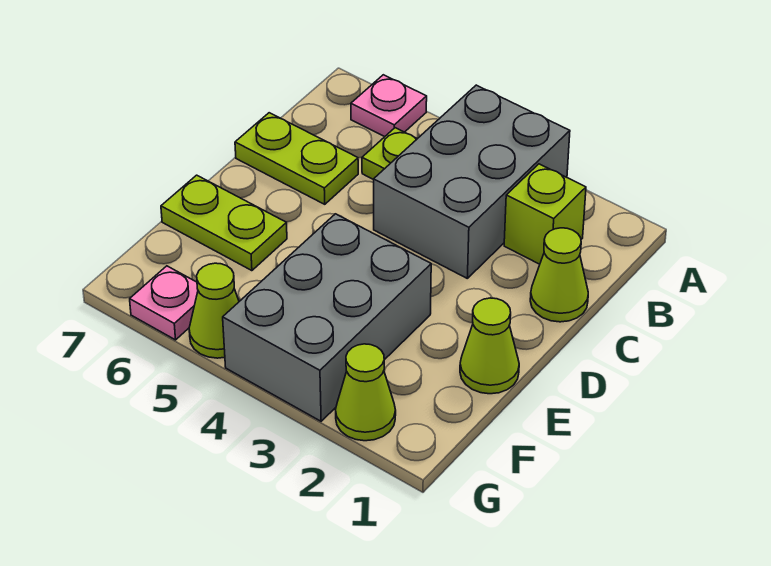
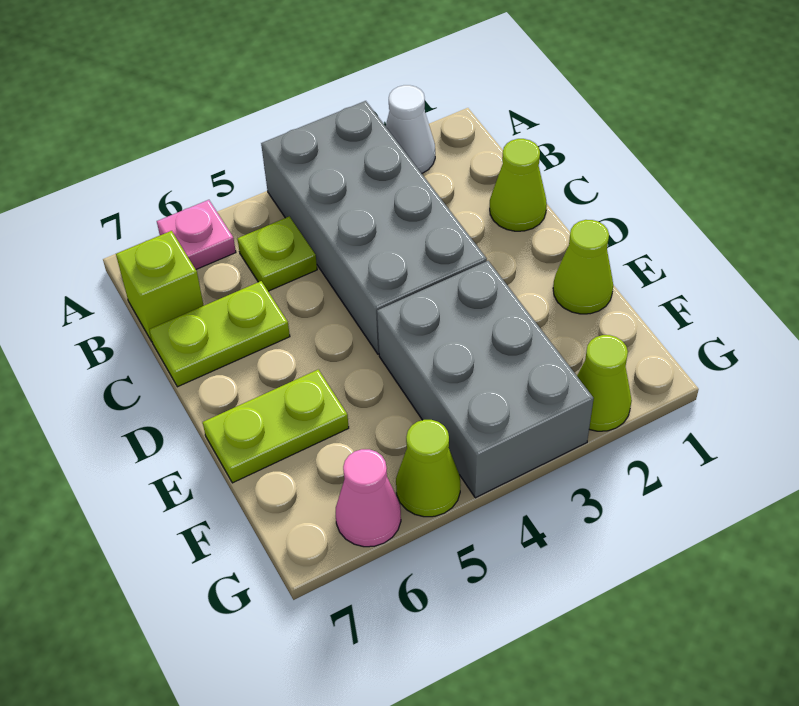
none -> white 1x1 cone [386,85,435,173]
grey 2x3 brick [374,85,570,278] -> grey 2x4 brick [261,101,487,354]
lime 1x1 brick [504,164,586,264] -> lime 1x1 brick moved to [116,231,204,342]
pink 1x1 plate [130,266,198,340] -> pink 1x1 cone [336,449,401,547]

